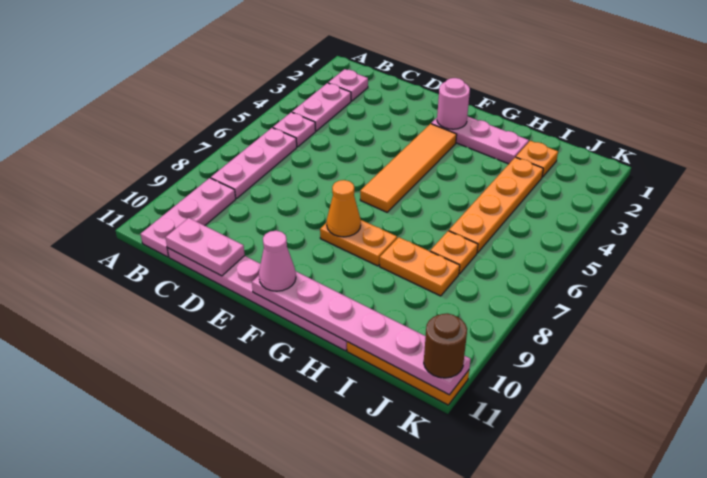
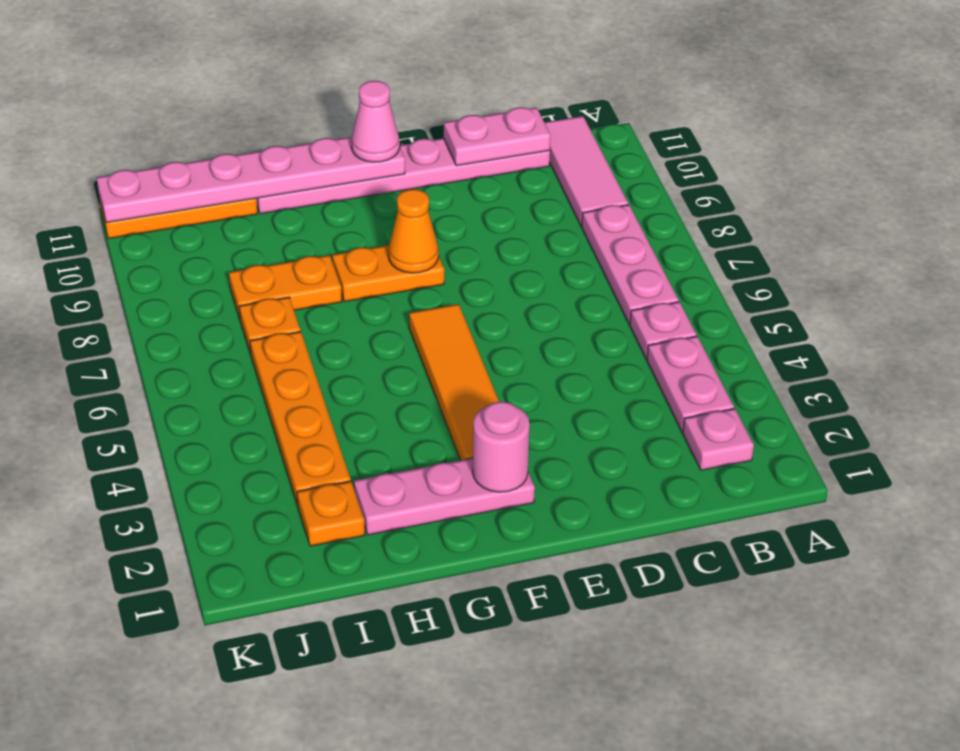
pink 1x3 plate [141,178,236,257] -> pink 1x3 tile [544,116,628,226]
brown 1x1 round brick [424,313,467,378] -> none

